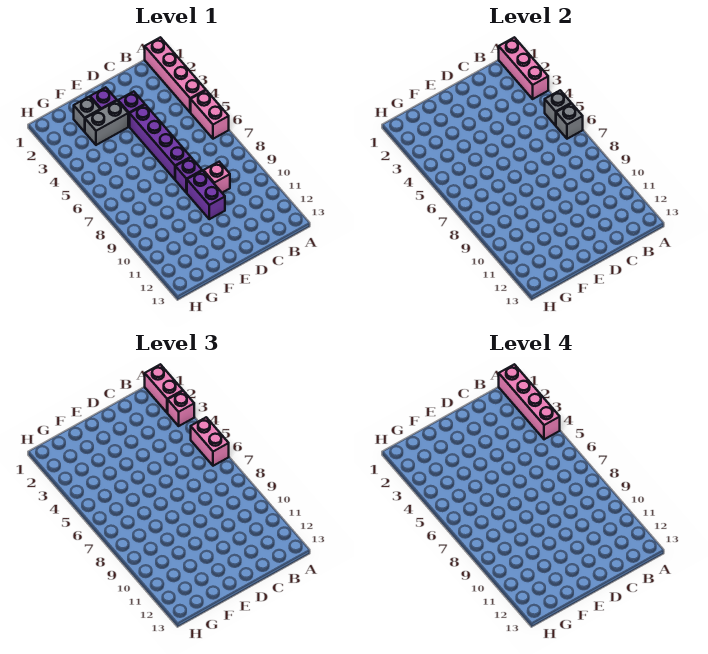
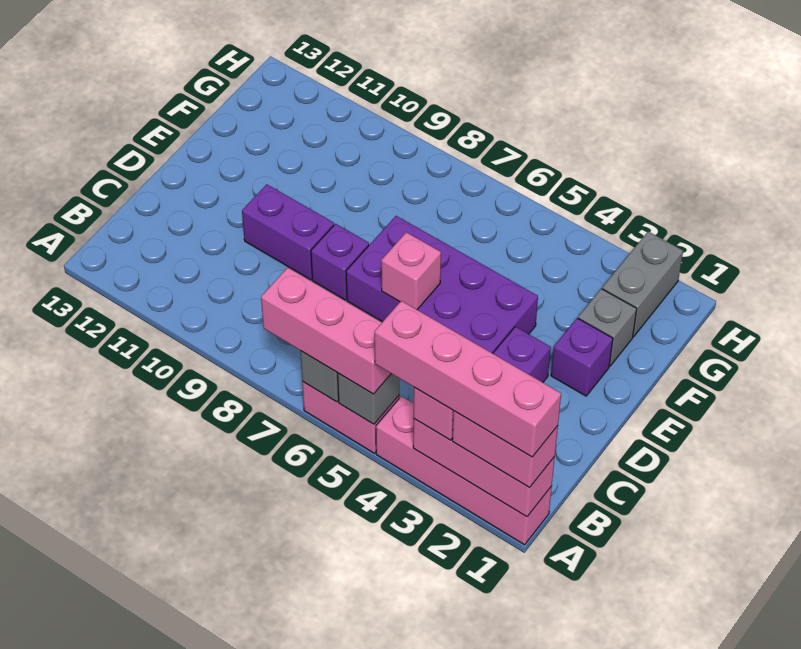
pink 1x2 brick [191,417,229,466] -> pink 1x3 brick [261,268,391,394]
pink 1x1 brick [203,162,230,193] -> pink 1x1 brick moved to [381,232,441,309]
purple 1x4 brick [130,105,191,179] -> purple 2x4 brick [346,216,538,353]
grey 1x2 brick [85,101,128,145] -> grey 1x2 brick moved to [602,232,683,337]

